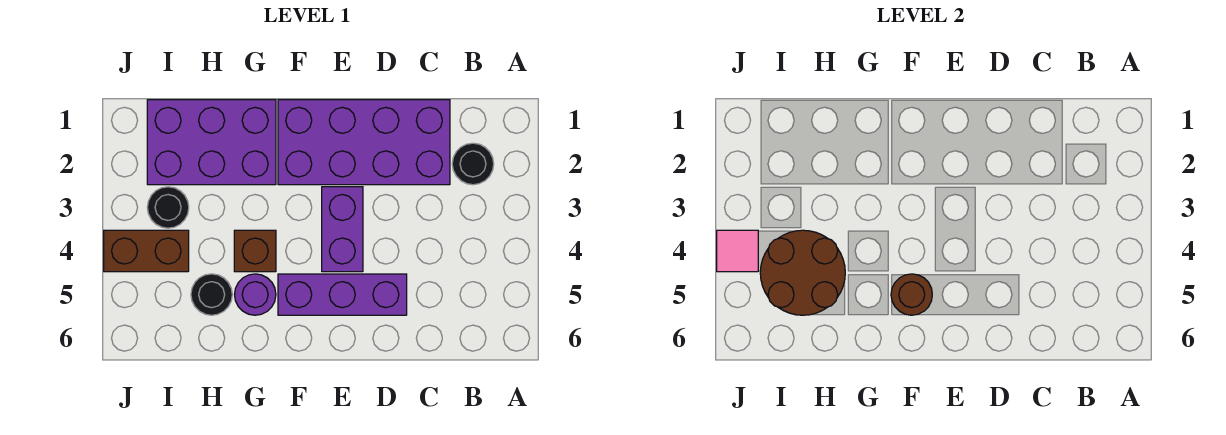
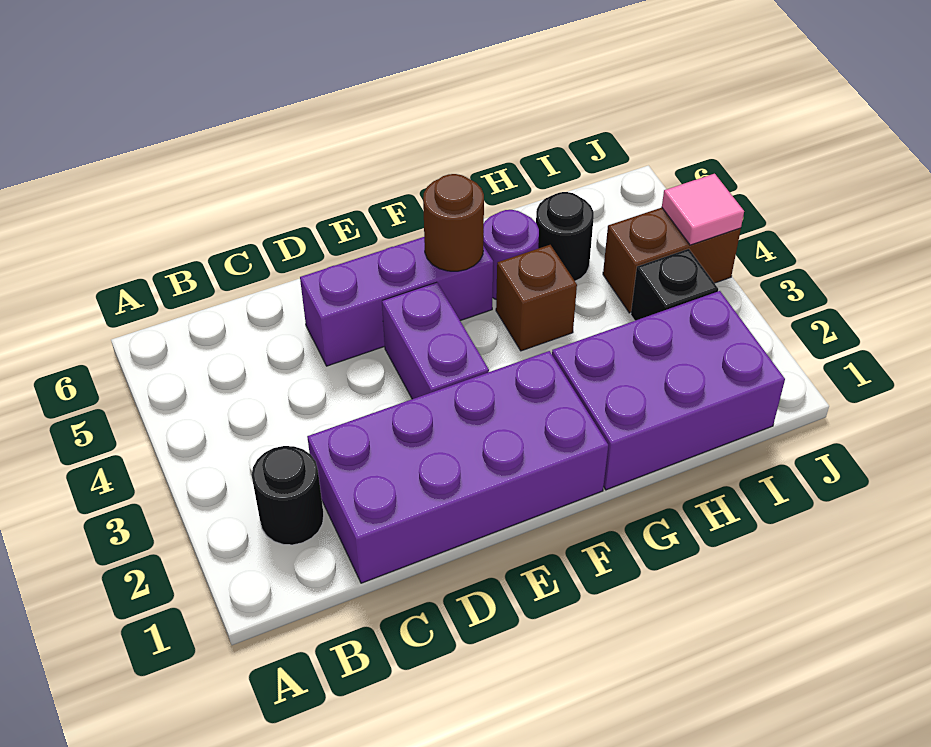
brown 2x2 round brick [760,230,845,315] -> none
black 1x1 round brick [147,187,189,228] -> black 1x1 brick [631,249,718,321]

